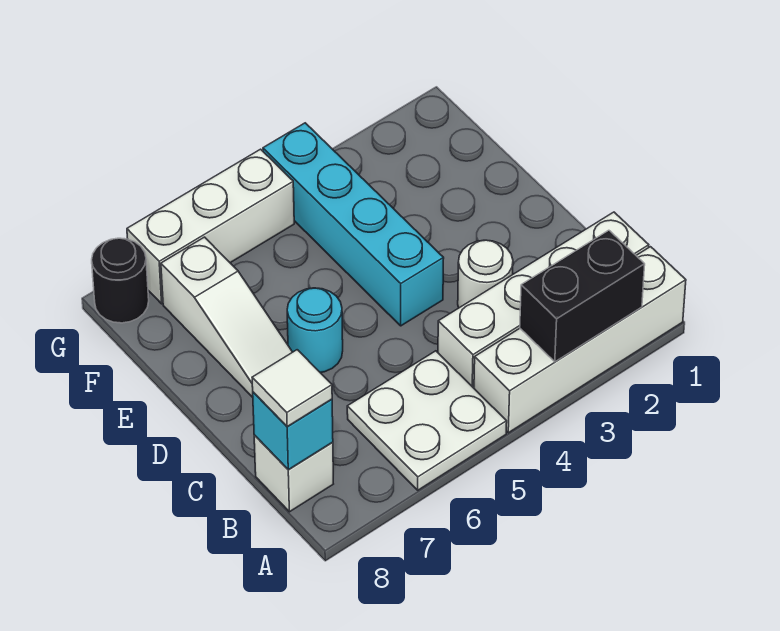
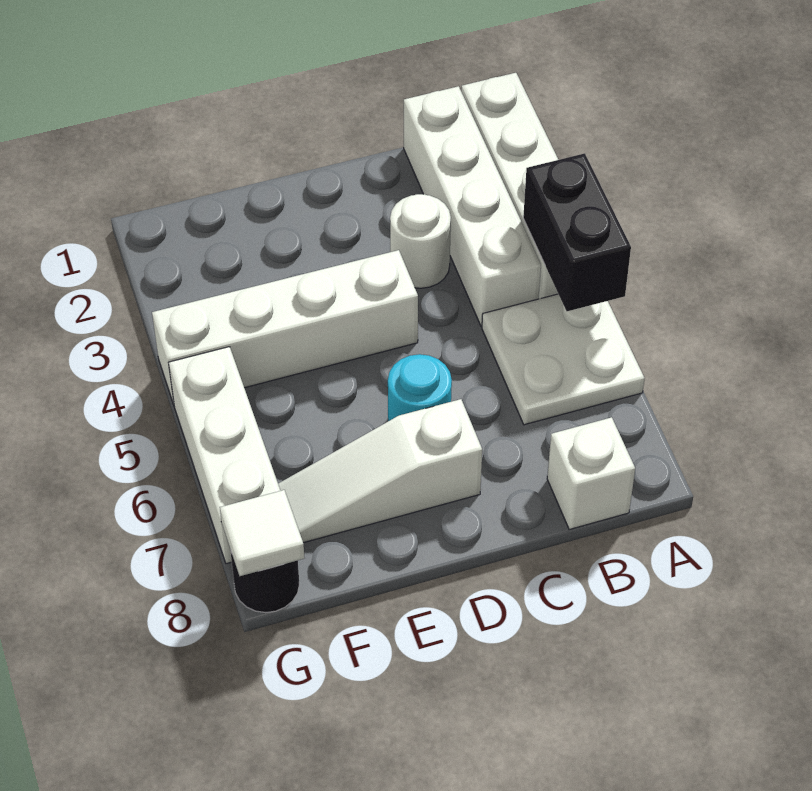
black 1x2 brick [520,230,645,362] -> black 1x2 brick moved to [523,153,631,311]
cyan 1x1 brick [253,392,333,470] -> none
white 1x1 tile [252,350,332,426] -> white 1x1 tile moved to [220,490,305,576]
cyan 1x4 brick [263,123,444,326] -> white 1x4 brick [152,250,418,404]
white 1x3 slope [161,237,292,397] -> white 1x3 slope turned to [278,399,482,543]

